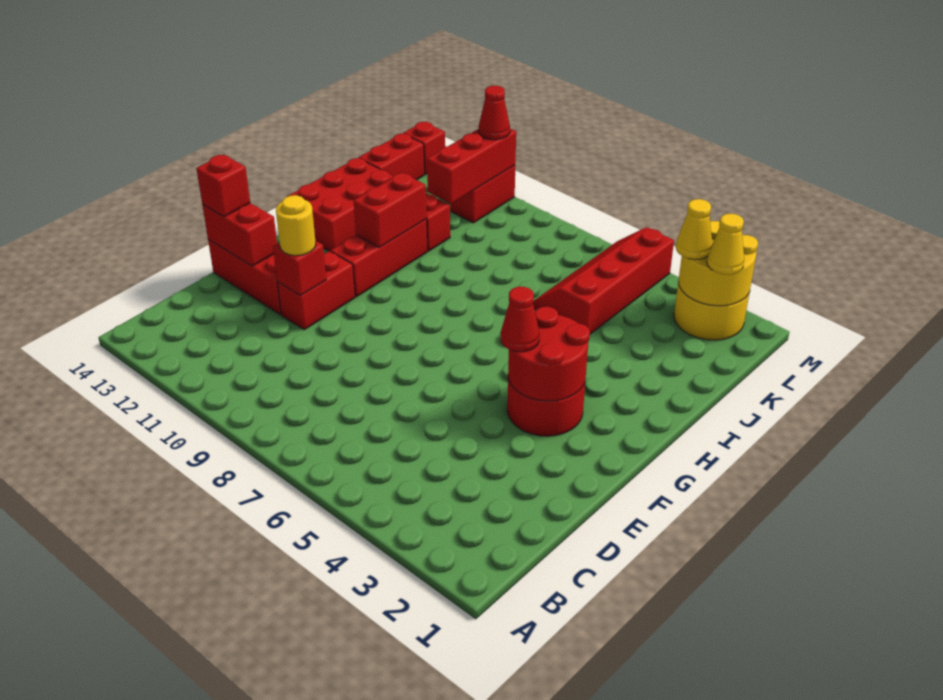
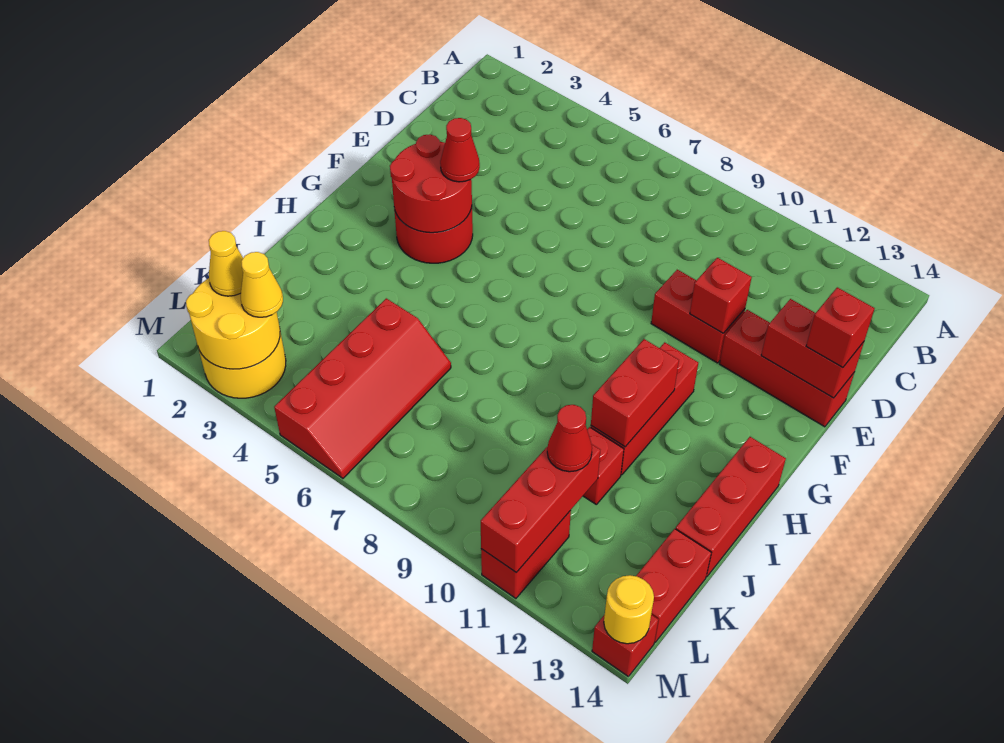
red 1x2 brick [277,251,355,330] -> red 1x2 brick turned to [651,270,745,363]
yellow 1x1 round brick [276,195,316,256] -> yellow 1x1 round brick moved to [604,575,654,644]
red 2x3 brick [287,158,393,251] -> red 1x3 brick [676,437,786,577]
red 1x1 cone [479,86,510,140] -> red 1x1 cone moved to [547,405,592,472]

